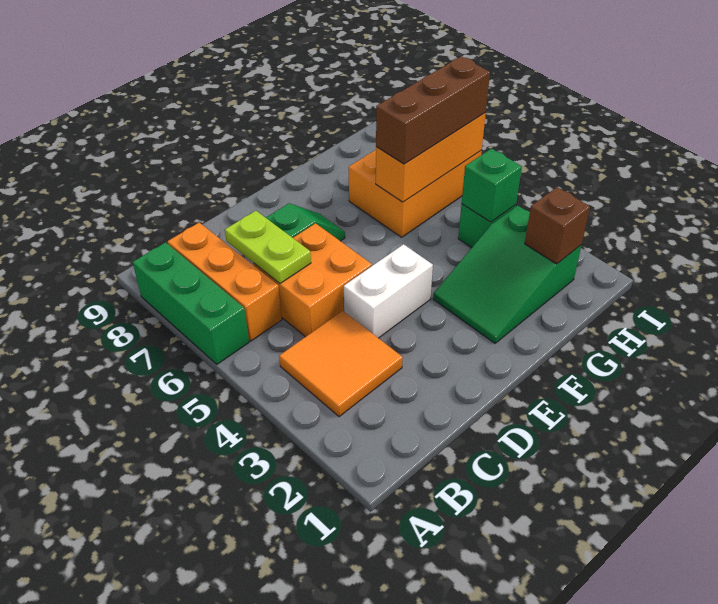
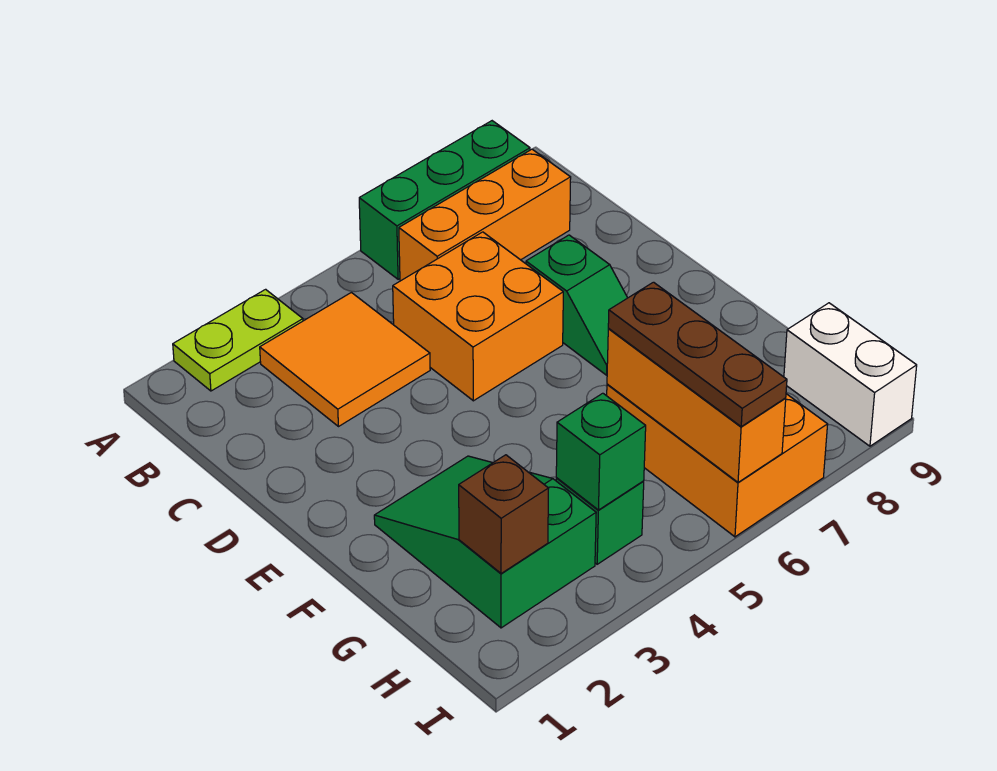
lime 1x2 plate [225,211,311,283] -> lime 1x2 plate moved to [173,289,303,391]
white 1x2 brick [344,244,433,338] -> white 1x2 brick moved to [784,303,917,446]
brown 1x3 brick [376,56,490,164] -> brown 1x3 plate [608,282,787,426]

